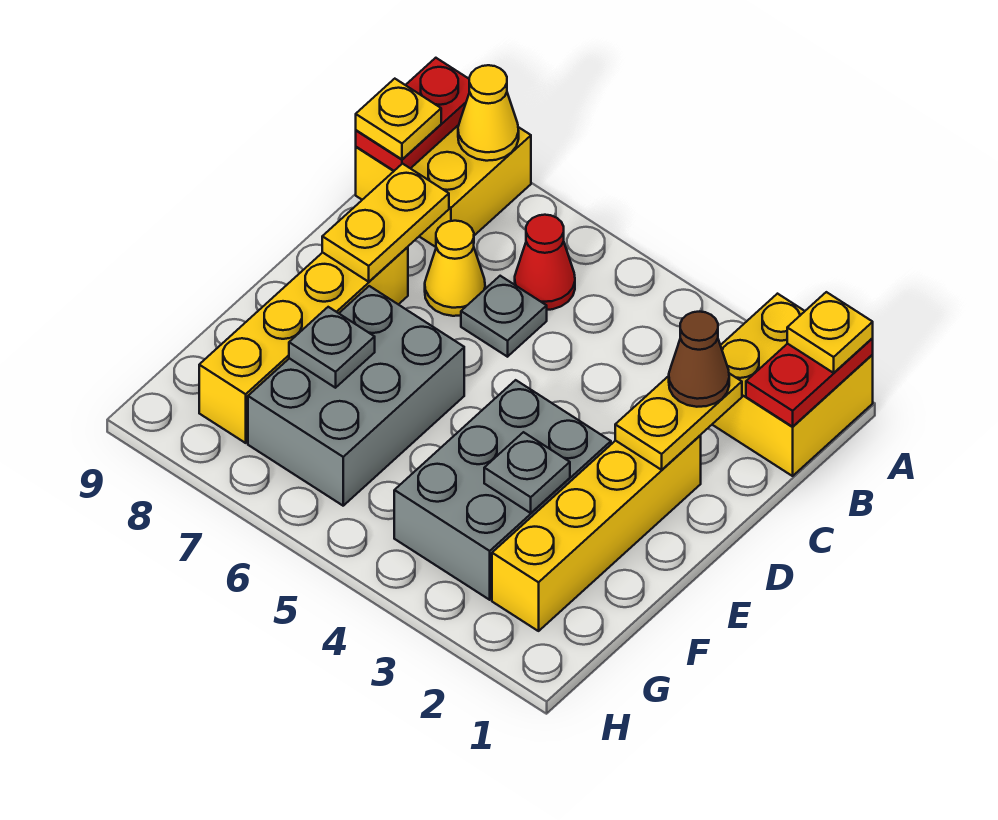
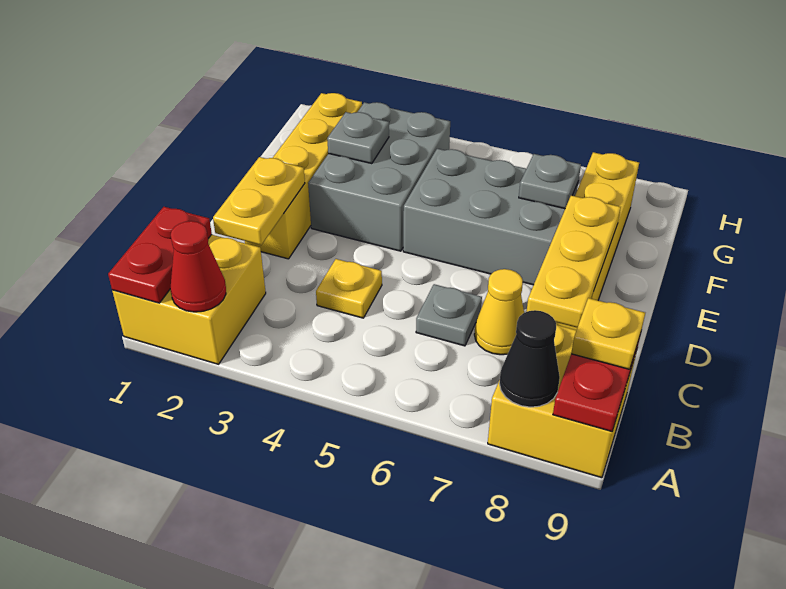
yellow 1x1 plate [787,292,873,373] -> yellow 1x1 plate moved to [316,259,382,318]
yellow 1x1 cone [458,65,519,161] -> black 1x1 cone [499,310,560,407]
red 1x1 cone [515,215,575,310] -> red 1x1 cone moved to [170,221,226,312]
brown 1x1 cone [669,312,729,407] -> none
yellow 1x2 plate [322,164,449,282] -> yellow 1x3 plate [527,195,621,328]
grey 2x3 brick [248,286,464,506] -> grey 2x3 brick turned to [403,149,578,285]

